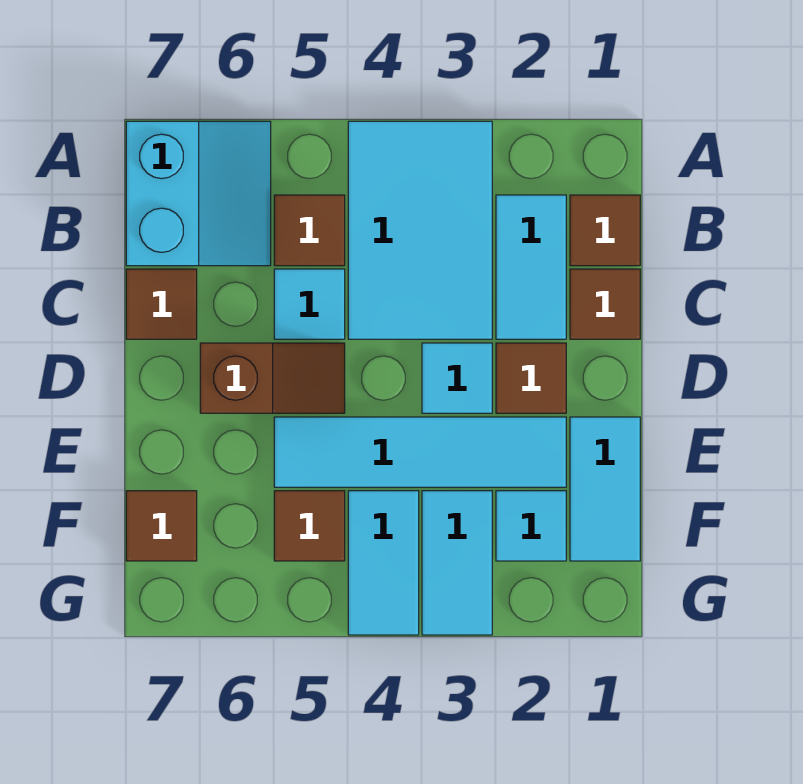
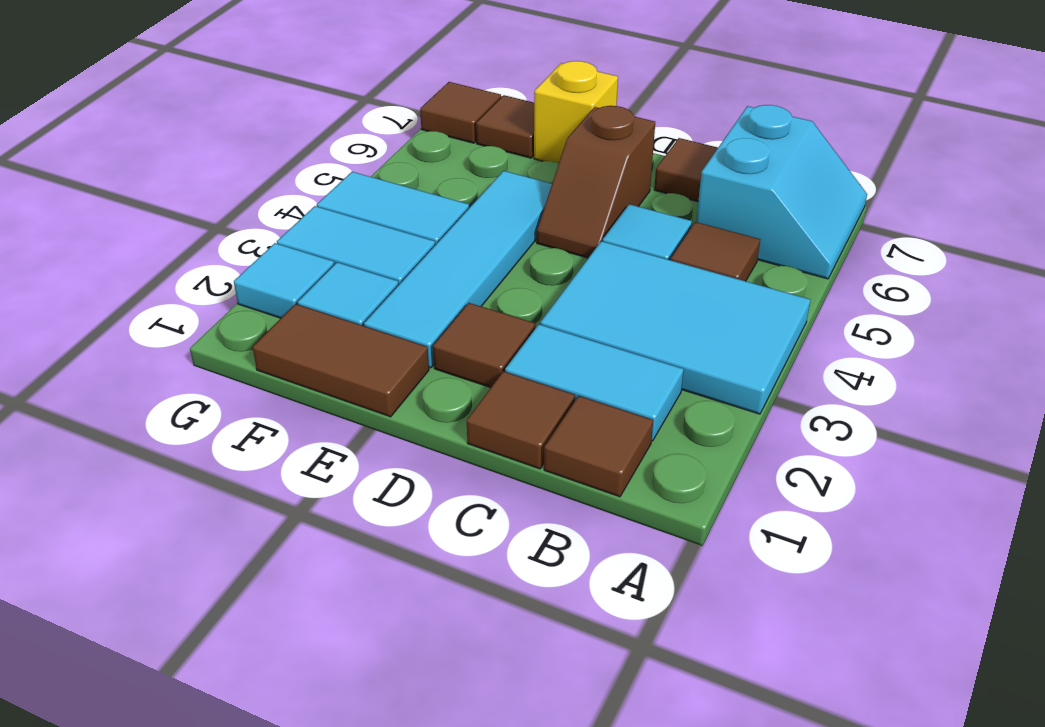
cyan 2x2 slope [126,121,271,266] -> cyan 2x2 slope turned to [696,105,867,279]
cyan 1x1 tile [422,343,492,413] -> cyan 1x1 tile moved to [234,243,334,318]
cyan 1x2 tile [570,417,640,561] -> brown 1x2 tile [253,304,429,417]
none -> yellow 1x1 brick [534,61,618,163]
brown 1x1 tile [274,491,345,561] -> brown 1x1 tile moved to [420,82,501,143]

